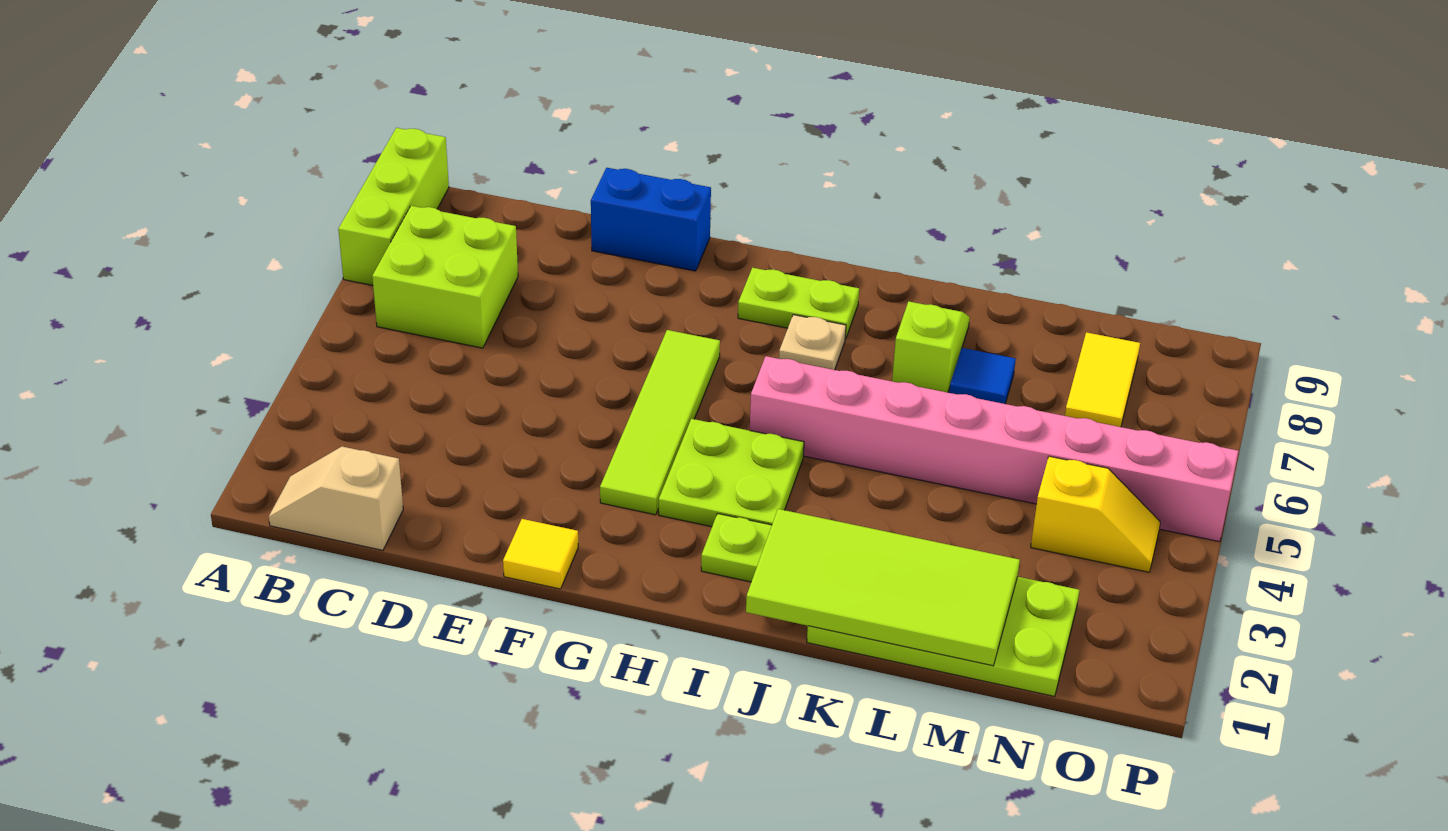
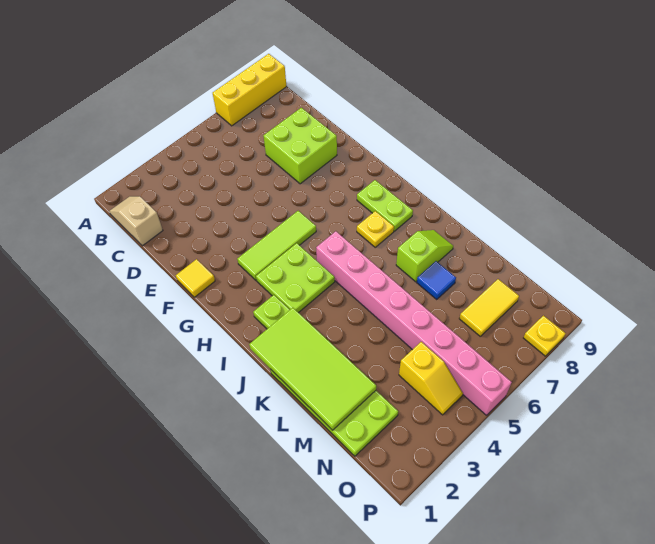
lime 1x3 brick [338,128,449,285] -> yellow 1x3 brick [213,54,287,126]
lime 2x2 brick [372,206,518,348] -> lime 2x2 brick moved to [264,108,337,184]
blue 1x2 brick [591,168,711,271] -> none
lime 1x4 tile [600,330,720,515] -> lime 1x3 tile [237,211,316,280]
tan 1x1 plate [779,315,846,370] -> yellow 1x1 plate [357,211,394,247]
none -> yellow 1x1 plate [524,316,566,356]

